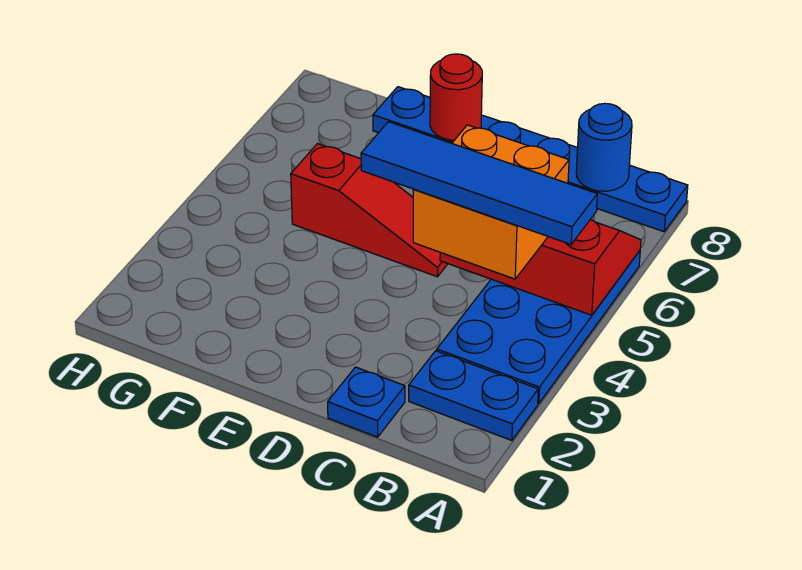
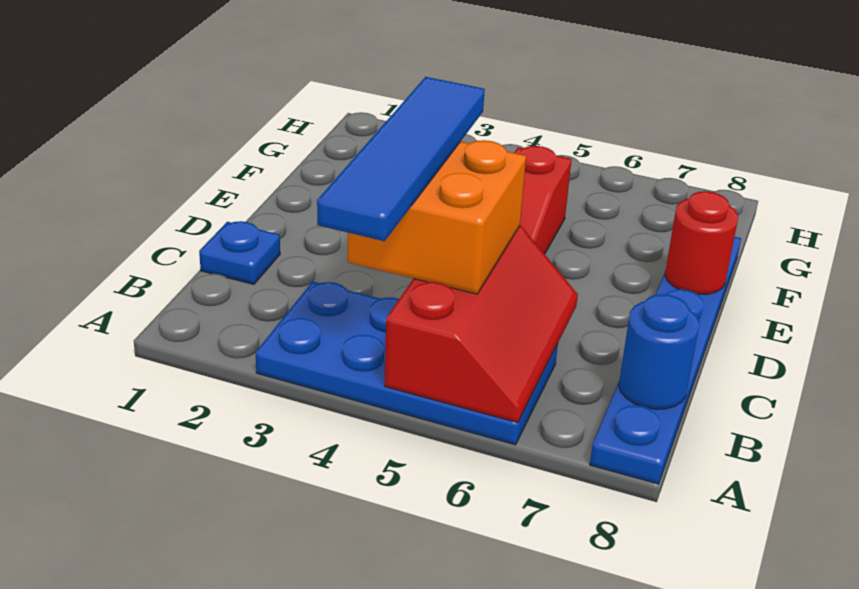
blue 1x2 plate [409,351,538,440] -> none

